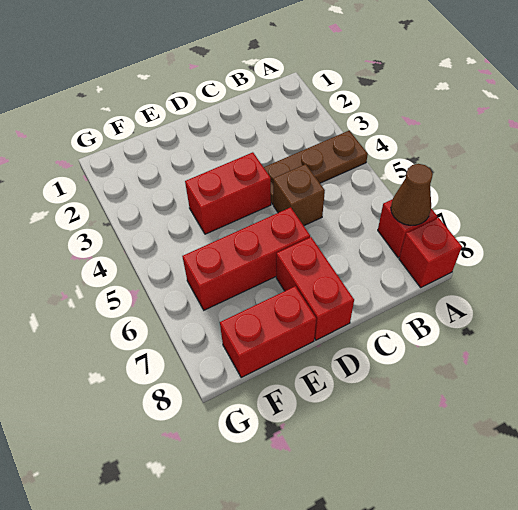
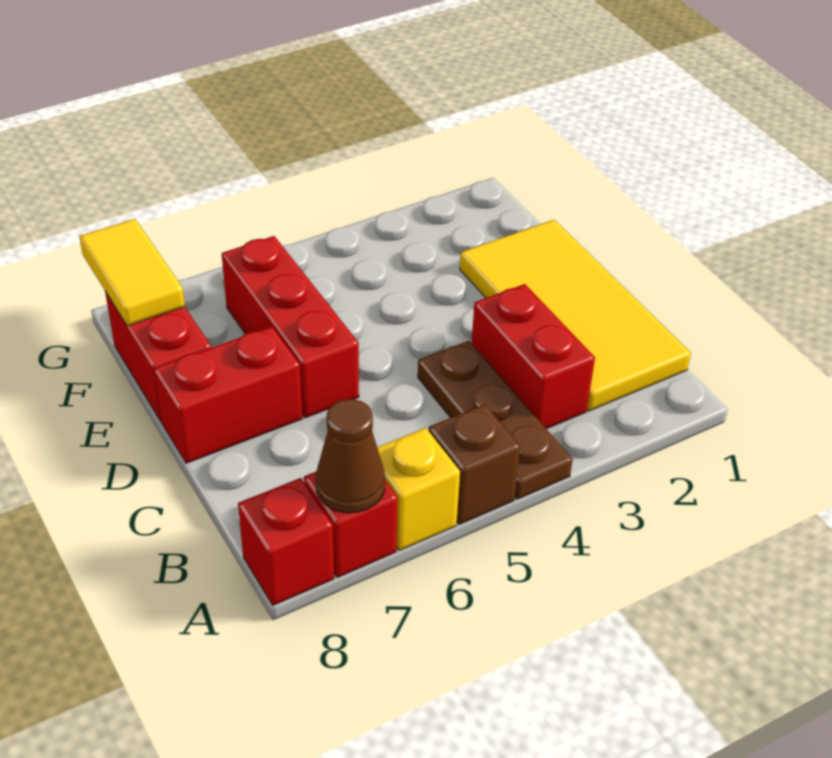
none -> yellow 1x1 brick [377,428,460,550]
none -> yellow 2x4 tile [460,220,691,411]
brown 1x1 brick [273,164,325,226] -> brown 1x1 brick moved to [429,404,520,524]
red 1x2 brick [185,152,271,234] -> red 1x2 brick moved to [472,284,595,429]
none -> yellow 1x2 tile [79,219,185,326]

